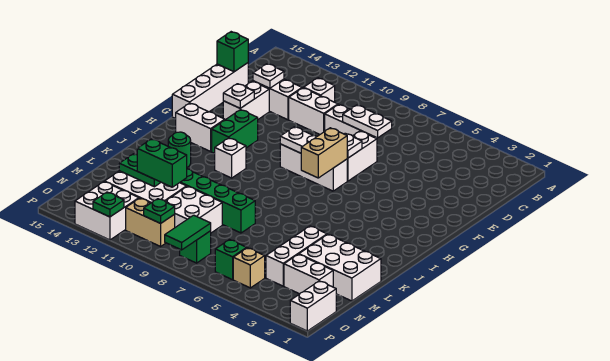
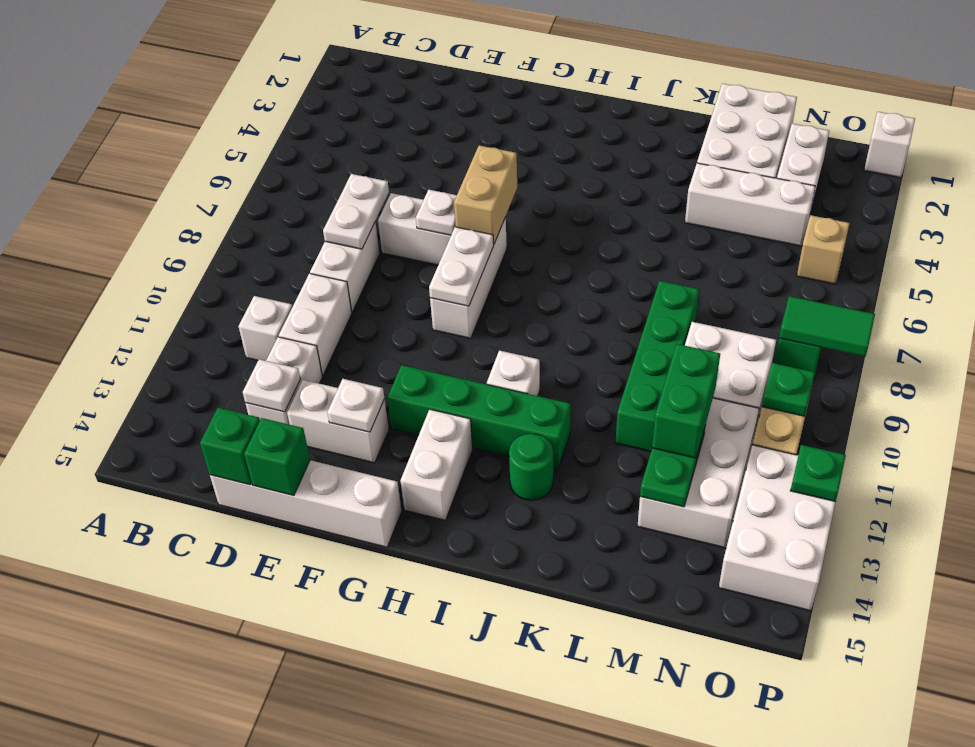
tan 1x2 brick [301,128,347,178] -> tan 1x2 brick turned to [454,145,517,244]
green 1x2 brick [212,110,258,153] -> green 1x4 brick [387,365,571,468]
white 1x2 brick [290,281,336,331] -> white 1x1 brick [864,112,915,178]
green 1x1 brick [215,240,246,280] -> green 1x1 brick moved to [244,418,310,496]
white 2x2 brick [75,182,139,240] -> white 2x3 brick [719,445,835,611]

